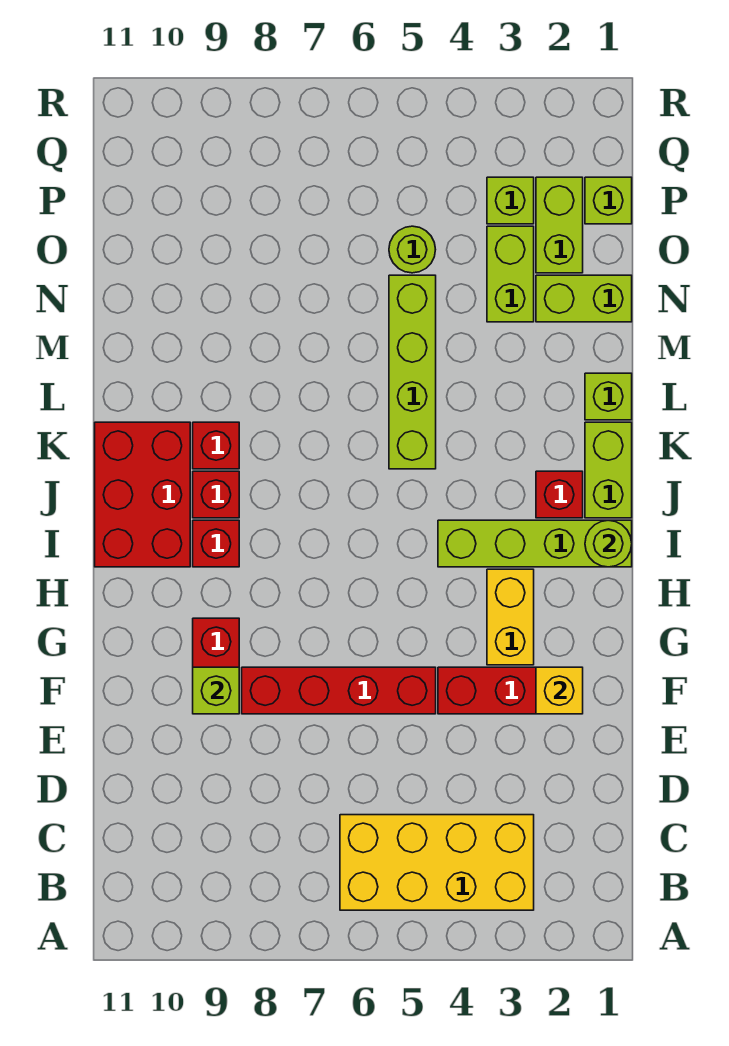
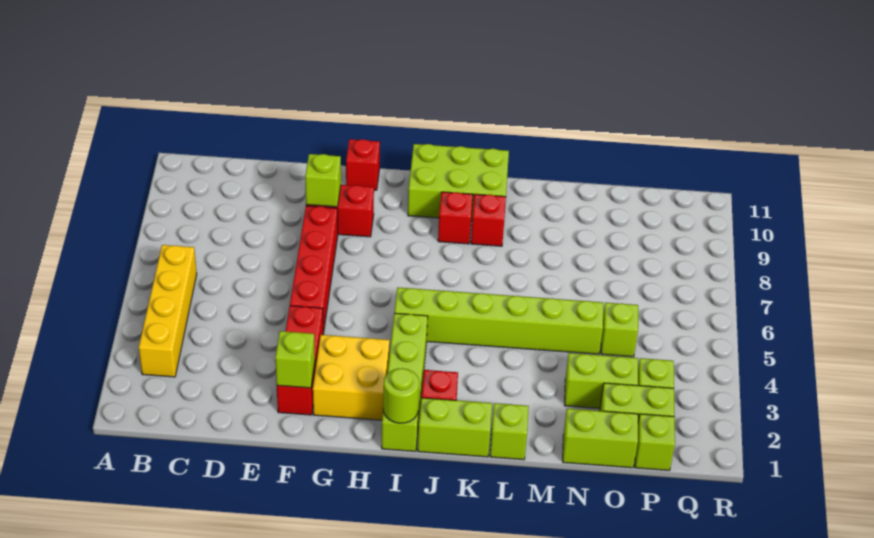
yellow 2x4 brick [340,815,534,910] -> yellow 1x4 brick [139,245,197,377]
yellow 1x1 brick [536,667,583,714] -> lime 1x1 brick [275,331,315,388]
yellow 1x2 brick [487,569,534,665] -> yellow 2x2 brick [313,335,390,420]
red 1x1 brick [193,520,239,567] -> red 1x1 brick moved to [346,139,380,190]
red 2x3 brick [95,422,190,567] -> lime 2x3 brick [408,144,509,220]
lime 1x4 brick [389,275,436,469] -> lime 1x6 brick [394,288,603,354]
lime 1x2 brick [536,275,632,322] -> lime 1x2 brick turned to [563,409,638,468]
lime 1x1 round brick [389,226,436,273] -> lime 1x1 brick [601,303,638,357]

